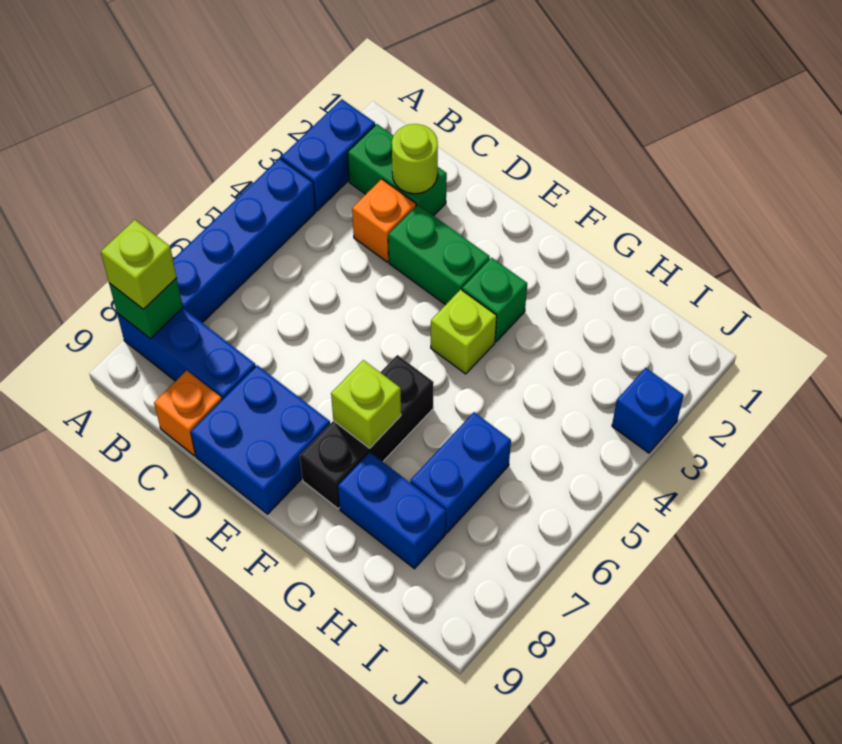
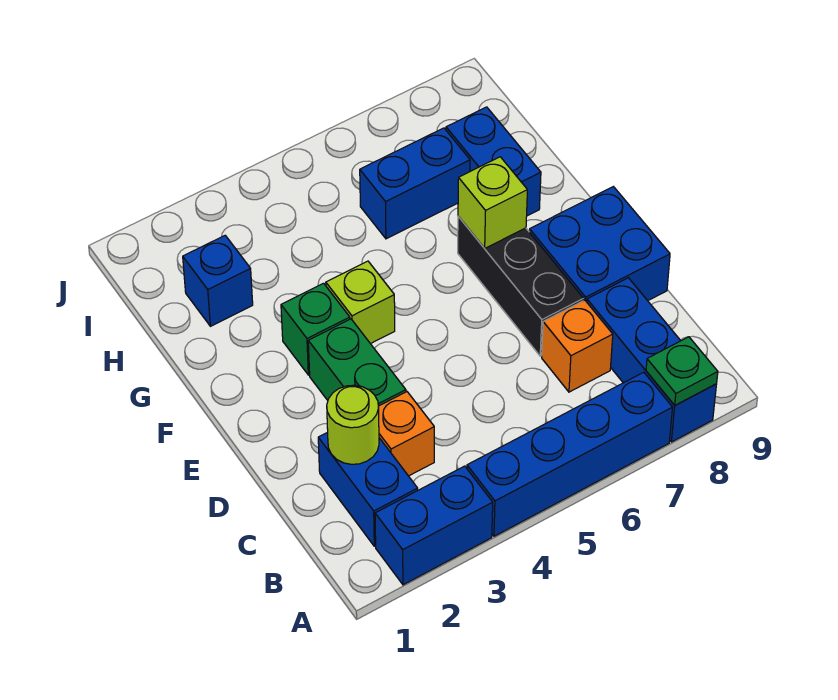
green 1x1 brick [109,278,183,339] -> green 1x1 plate [646,337,718,405]
lime 1x1 brick [101,220,177,309] -> none
green 1x2 brick [348,124,447,216] -> blue 1x2 brick [318,432,418,546]
orange 1x1 brick [154,370,222,456] -> orange 1x1 brick moved to [542,300,613,392]
black 1x3 brick [300,355,434,509] -> black 1x3 brick turned to [458,216,583,356]
blue 1x1 brick [612,368,684,453] -> blue 1x1 brick moved to [183,236,253,326]

